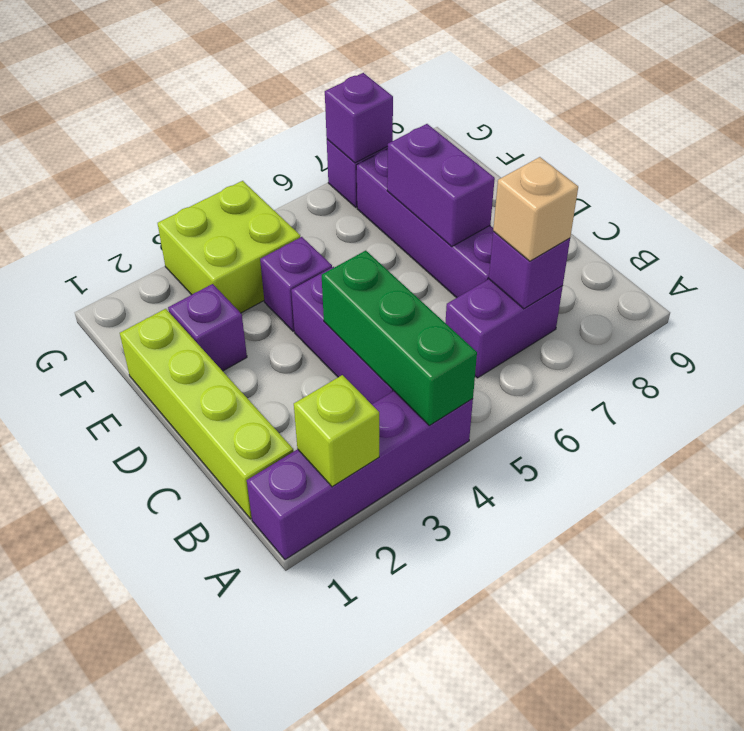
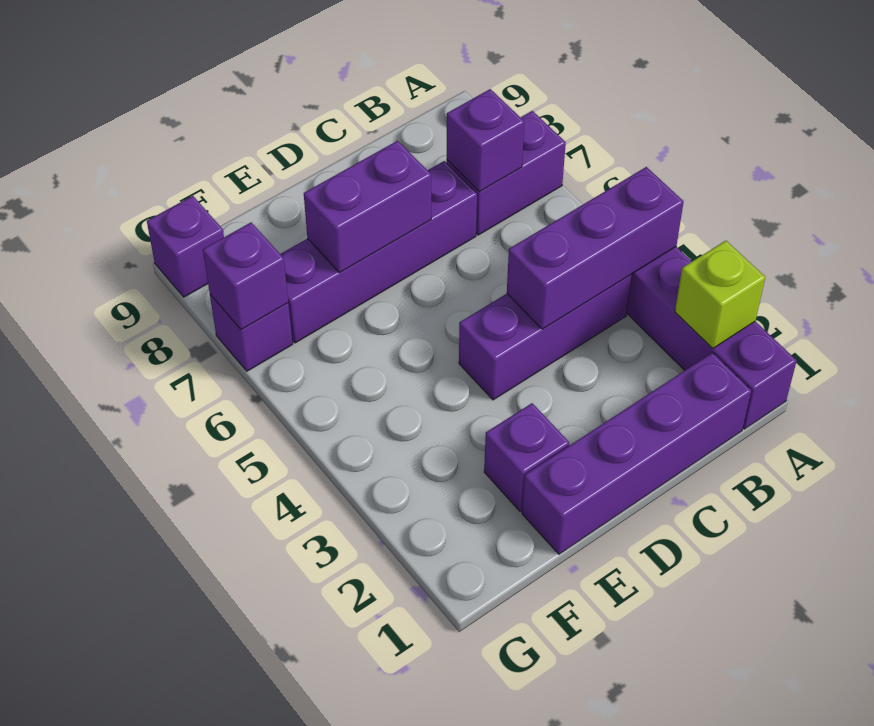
green 1x3 brick [322,251,477,425] -> purple 1x3 brick [507,167,684,329]
lime 1x4 brick [120,309,294,519] -> purple 1x4 brick [522,353,751,554]
purple 1x2 brick [446,279,563,378] -> purple 1x2 brick turned to [446,111,566,235]
tan 1x1 brick [493,157,578,261] -> none
purple 1x1 brick [260,237,332,331] -> purple 1x1 brick moved to [147,196,224,297]
lime 2x2 brick [158,181,300,313] -> none

